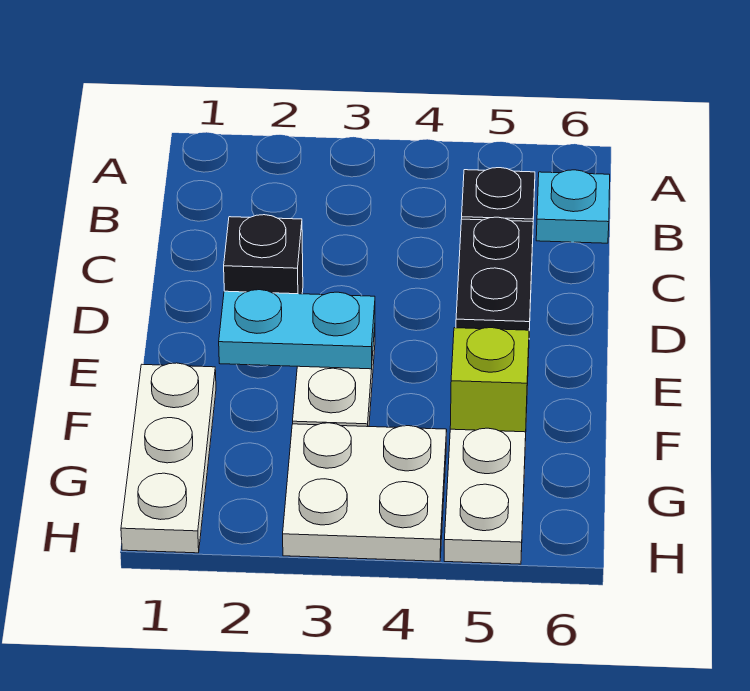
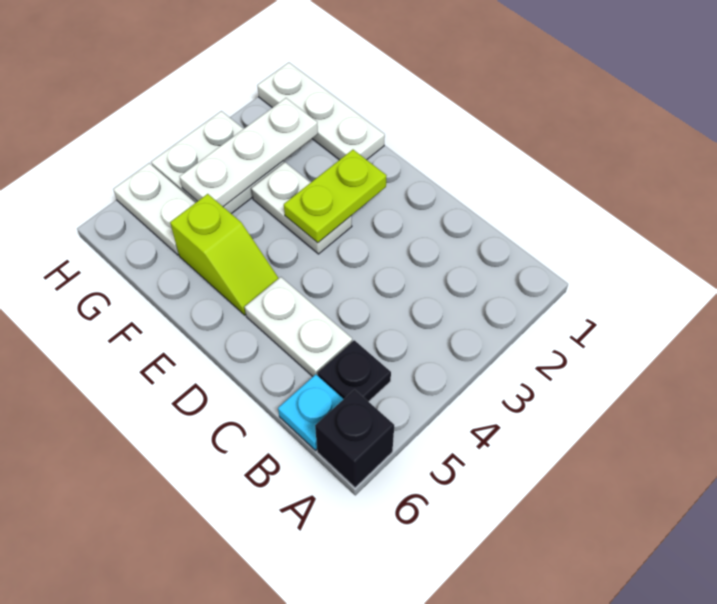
black 1x2 plate [456,217,533,330] -> white 1x2 plate [245,277,352,377]
black 1x1 brick [224,215,303,294] -> black 1x1 brick moved to [315,390,394,488]
cyan 1x2 plate [219,290,375,369] -> lime 1x2 plate [284,150,387,243]
none -> white 1x3 plate [179,98,318,207]

